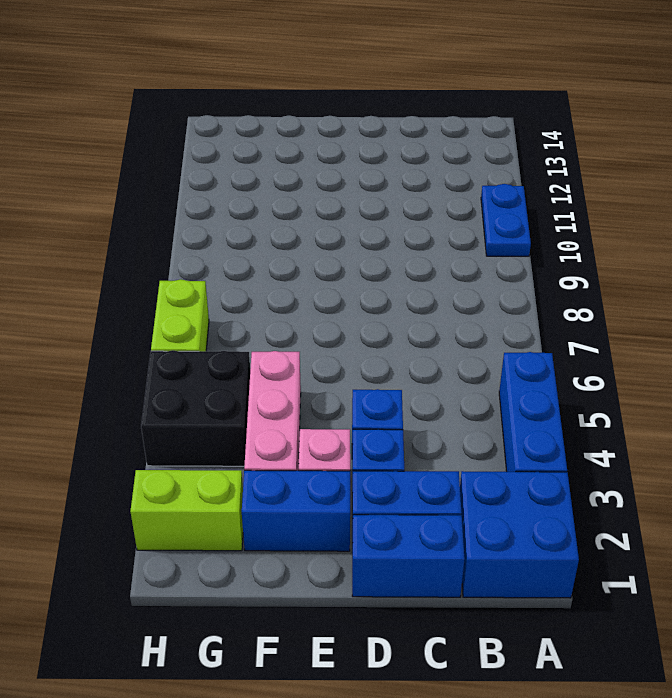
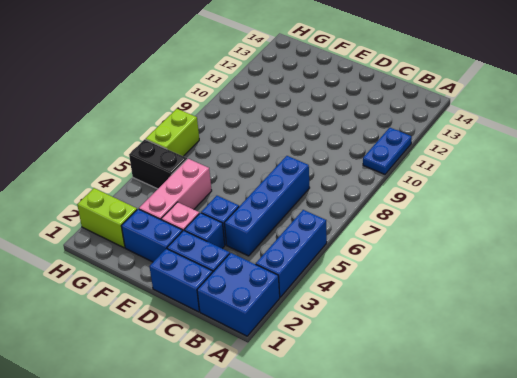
none -> blue 1x4 brick [224,156,310,256]
black 2x2 brick [141,350,250,466] -> black 1x2 brick [129,139,187,189]

